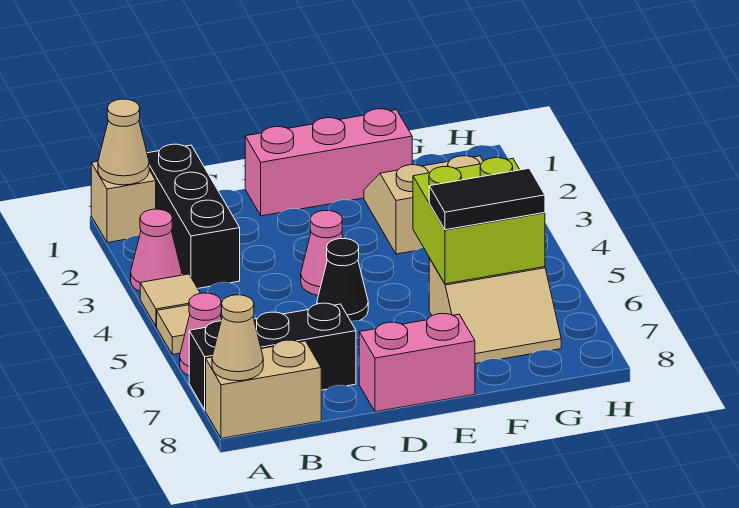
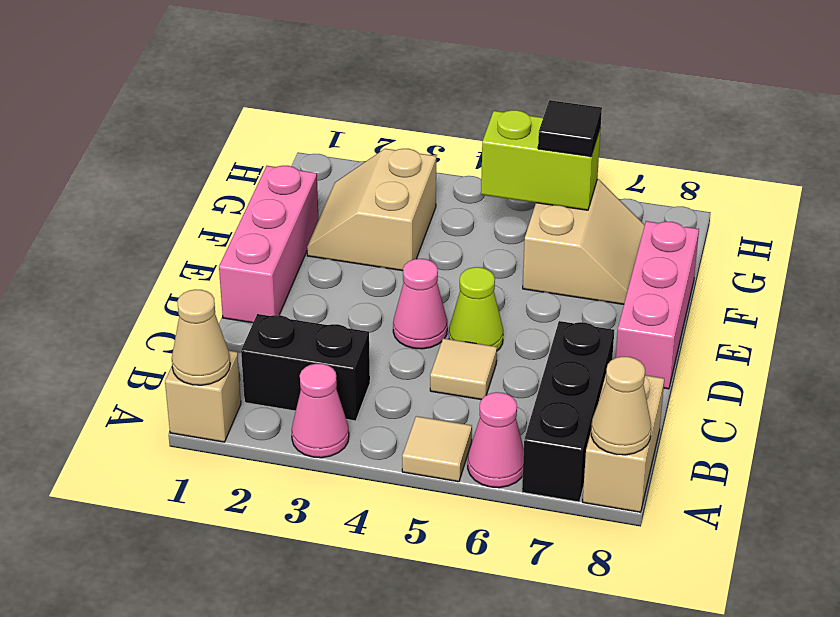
tan 1x1 tile [140,274,200,326] -> tan 1x1 tile moved to [430,338,497,400]
black 1x3 brick [147,144,240,288] -> black 1x2 brick [241,314,370,421]
black 1x1 cone [317,238,368,321] -> lime 1x1 cone [449,267,503,351]
pink 1x2 brick [359,314,475,412] -> pink 1x3 brick [616,221,699,389]
lime 2x2 brick [413,158,545,284] -> lime 1x2 brick [481,110,601,210]
black 1x2 tile [429,169,545,230] -> black 1x1 tile [538,100,602,157]

